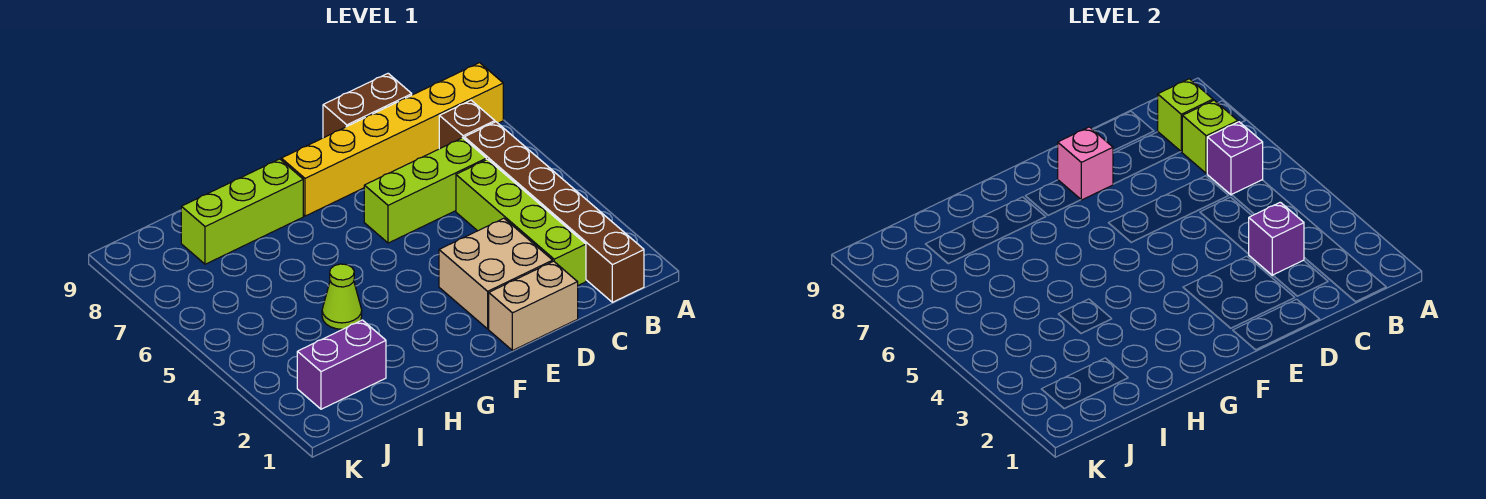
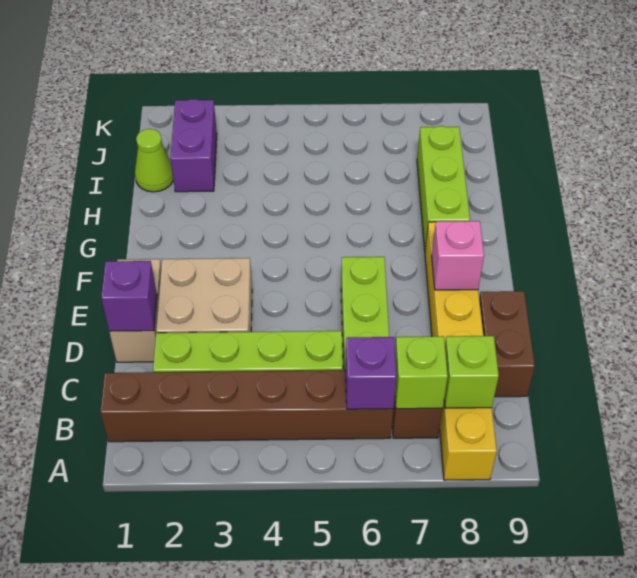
purple 1x1 brick [1249,202,1304,275] -> purple 1x1 brick moved to [101,261,157,332]
lime 1x1 cone [322,264,362,329] -> lime 1x1 cone moved to [135,129,173,192]

